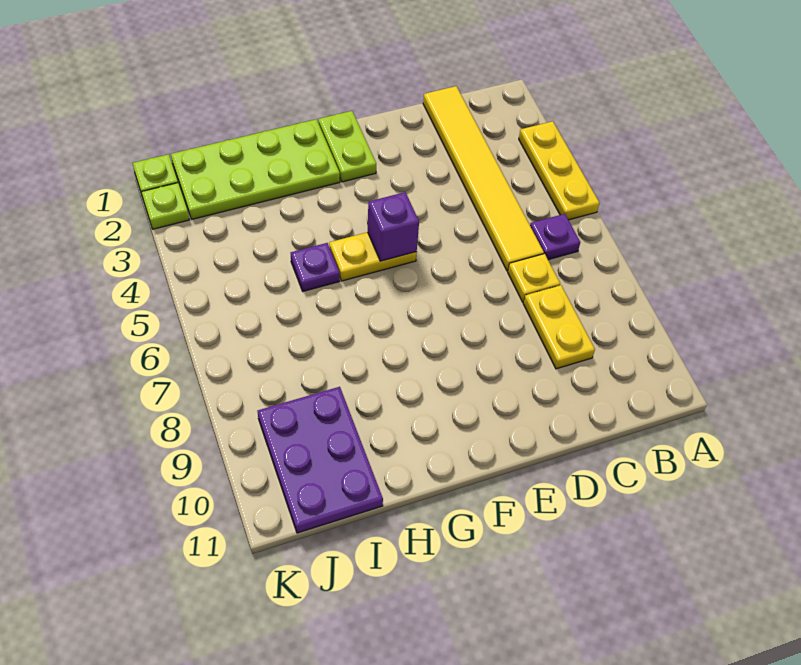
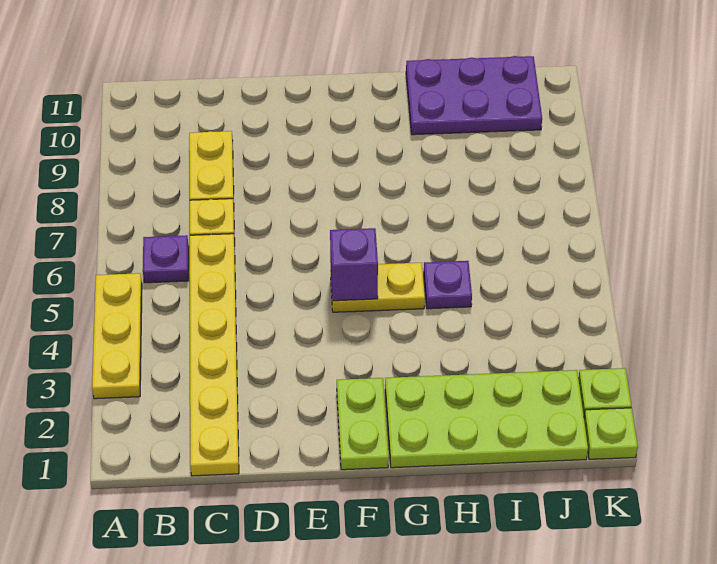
yellow 1x6 tile [423,86,544,271] -> yellow 1x6 plate [190,234,239,476]
purple 2x3 plate [258,387,383,533] -> purple 2x3 plate turned to [406,56,542,135]

